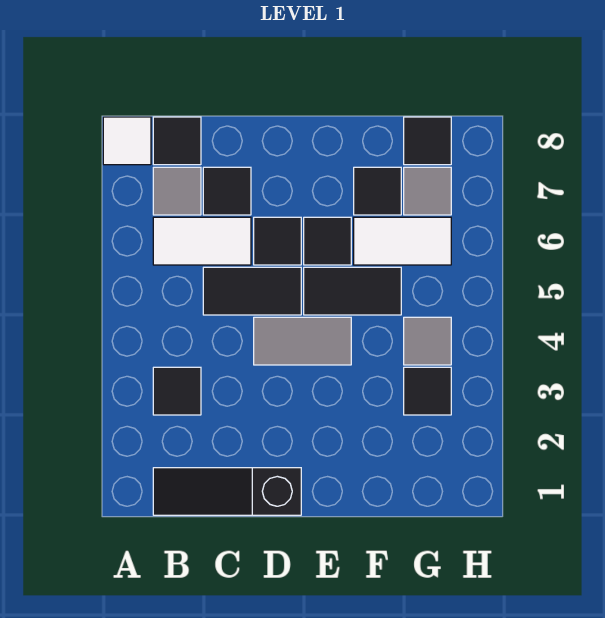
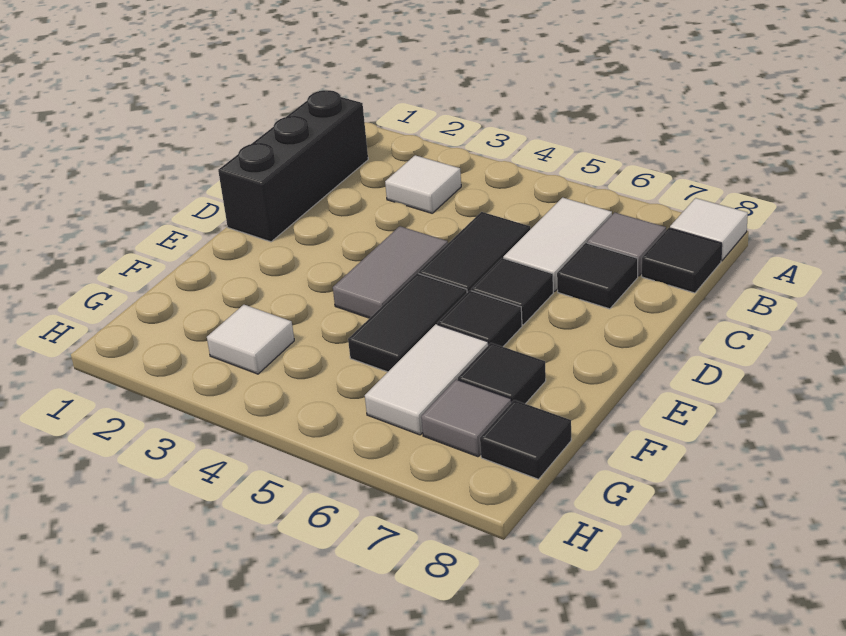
black 1x3 slope [153,468,301,515] -> black 1x3 brick [218,90,368,242]
black 1x1 tile [153,367,201,415] -> white 1x1 tile [385,155,461,213]
black 1x1 tile [404,367,451,415] -> white 1x1 tile [207,305,294,374]
grey 1x1 tile [404,317,451,365] -> none

